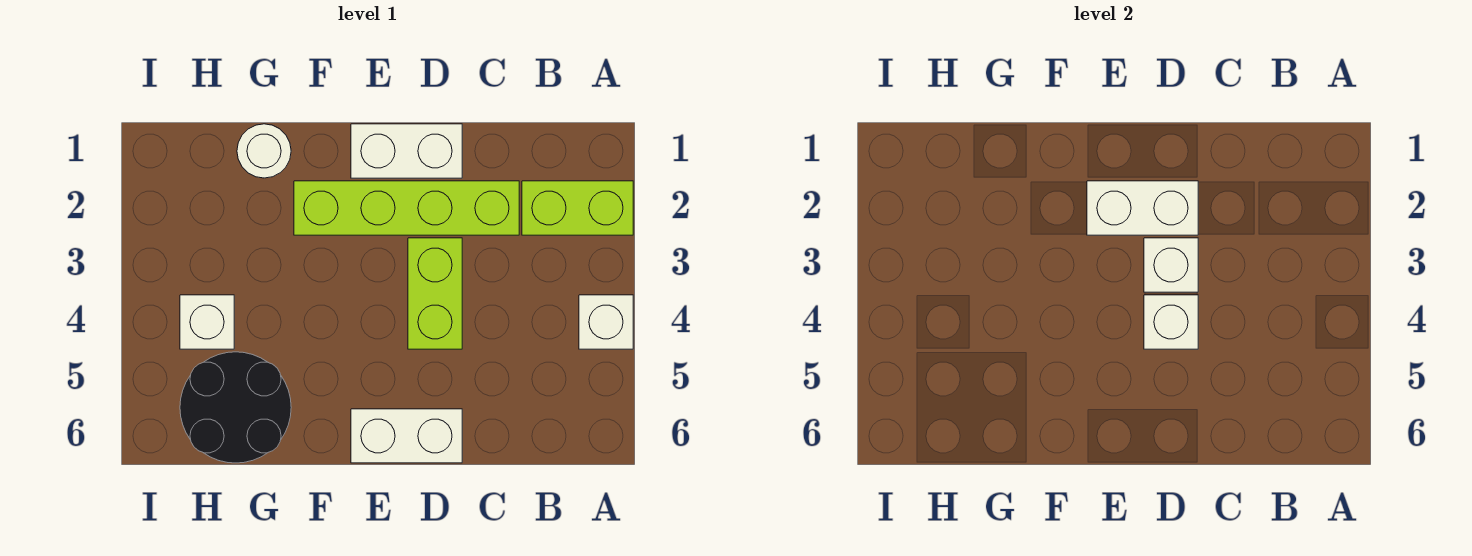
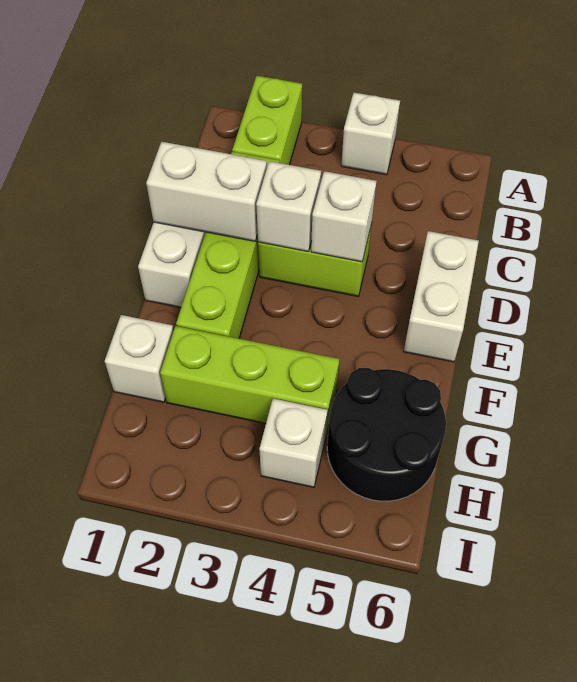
white 1x2 brick [1087,181,1198,235] -> white 1x2 brick turned to [146,142,267,241]
white 1x1 round brick [237,124,291,178] -> white 1x1 brick [105,315,174,402]
none -> lime 1x3 brick [160,326,340,434]

